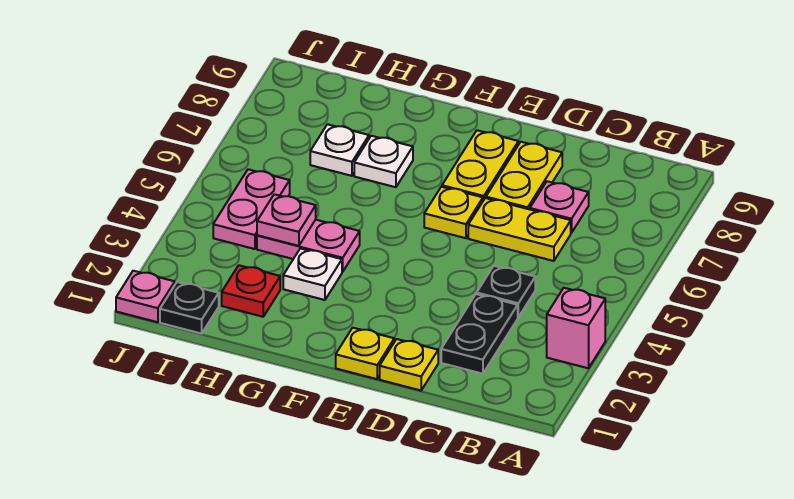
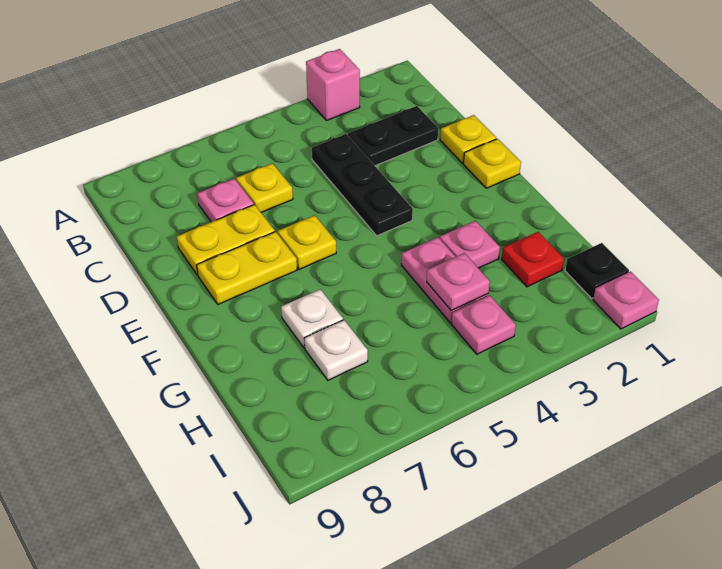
black 1x1 plate [477,266,535,317] -> black 1x3 plate [312,134,413,236]
yellow 1x2 plate [468,198,571,261] -> yellow 1x1 plate [236,163,293,212]
white 1x1 plate [283,248,342,300] -> pink 1x1 plate [440,221,500,268]
pink 1x2 plate [213,169,290,249] -> pink 1x1 plate [452,295,516,354]

